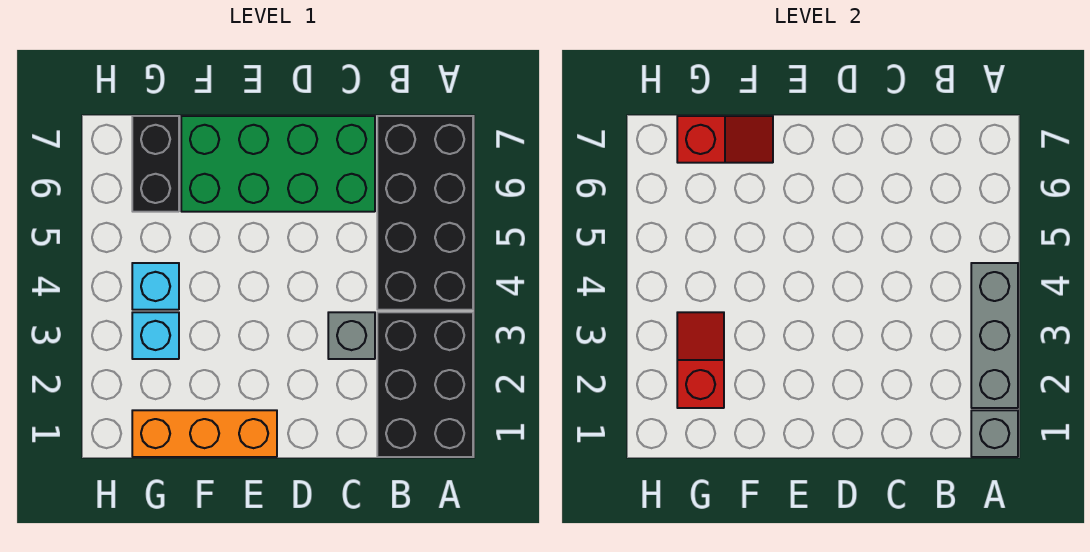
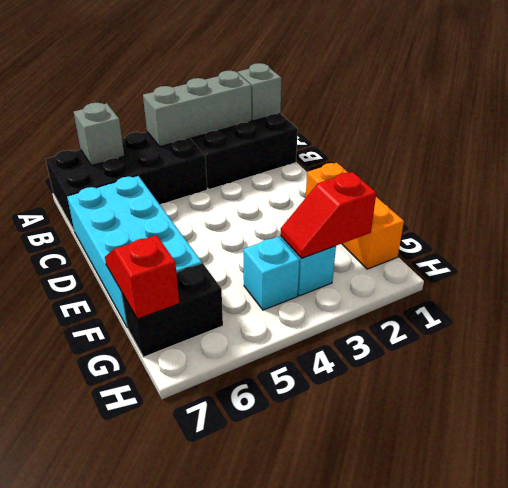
grey 1x1 brick [328,312,375,359] -> grey 1x1 brick moved to [74,103,124,166]
green 2x4 brick [181,116,375,212] -> cyan 2x4 brick [67,176,202,328]

